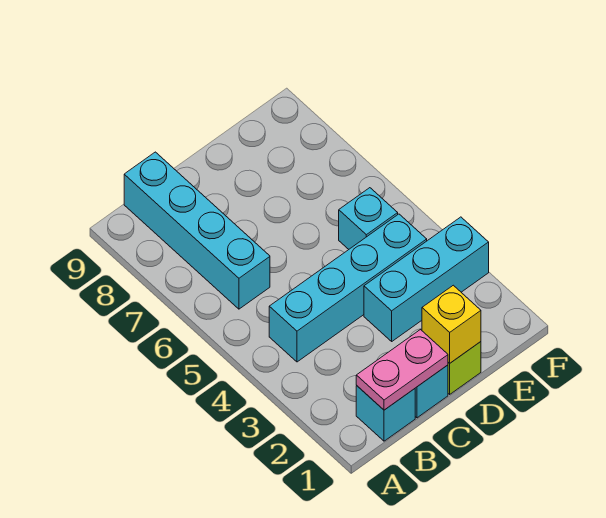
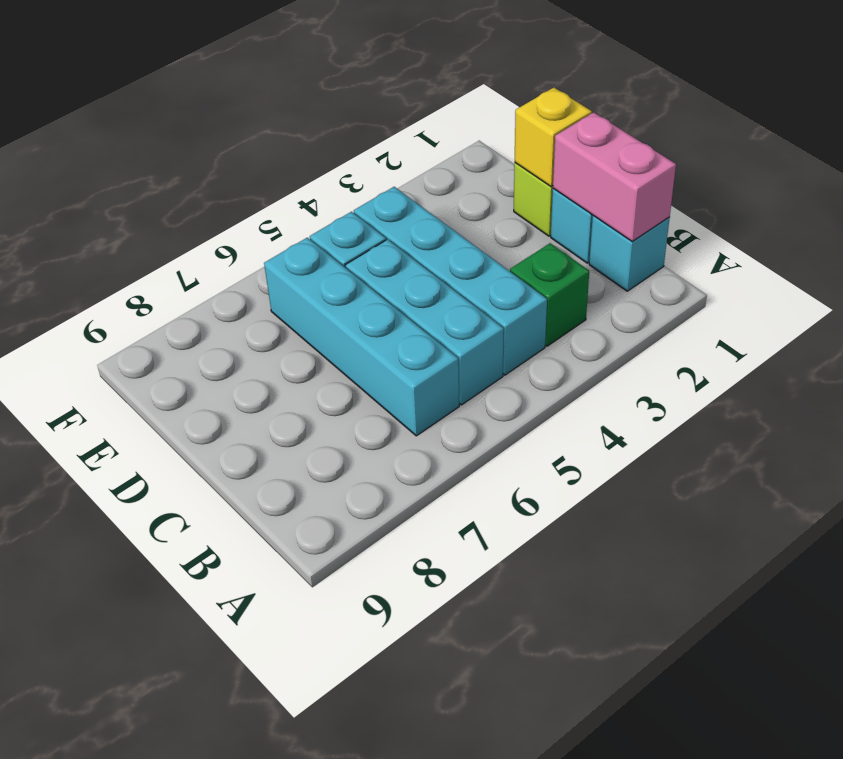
pink 1x2 plate [356,330,448,410] -> pink 1x2 brick [553,112,676,242]
none -> green 1x1 brick [510,243,589,346]
cyan 1x4 brick [124,152,270,309] -> cyan 1x4 brick turned to [264,238,459,436]
cyan 1x3 brick [364,217,489,341] -> cyan 1x3 brick moved to [346,239,504,405]

